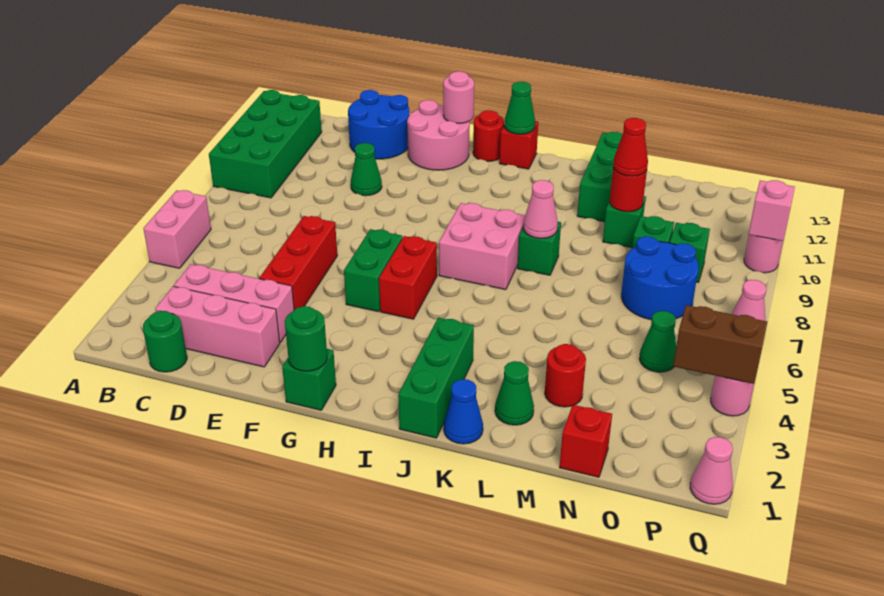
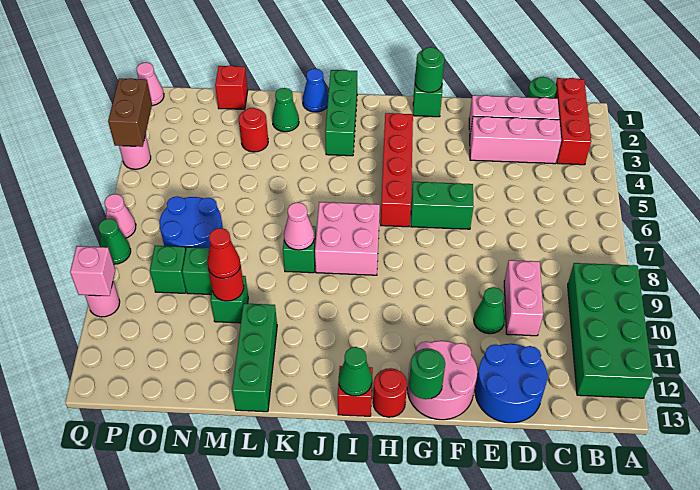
pink 1x2 brick [143,190,211,268] -> pink 1x2 brick moved to [504,260,543,336]
red 1x3 brick [259,216,337,310] -> red 1x3 brick moved to [555,78,591,165]
green 1x2 brick [344,229,402,312] -> green 1x2 brick turned to [411,182,474,229]
pink 1x1 round brick [443,71,474,123] -> green 1x1 round brick [409,348,445,399]
red 1x2 brick [379,236,437,319] -> red 1x4 brick [381,113,413,227]
green 1x1 cone [639,311,676,372] -> green 1x1 cone moved to [99,219,131,264]
brown 1x2 brick [673,305,767,384] -> brown 1x2 brick turned to [108,78,152,147]

